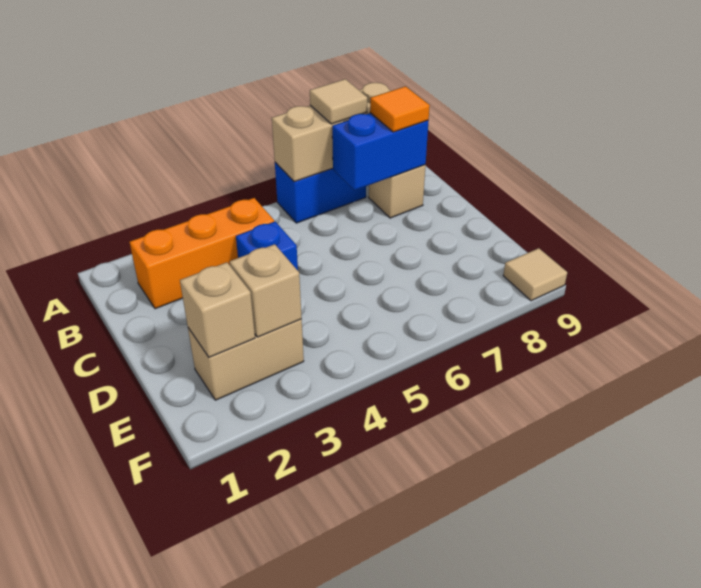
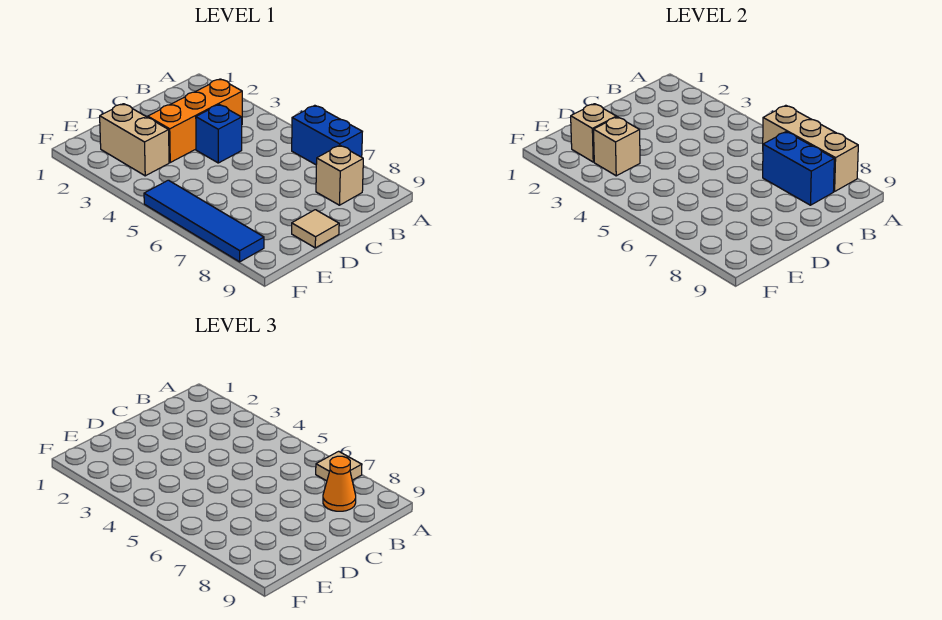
orange 1x3 brick [130,198,274,309] -> orange 1x3 brick turned to [148,79,242,162]
orange 1x1 tile [370,86,430,132] -> orange 1x1 cone [323,456,356,511]
none -> blue 1x4 tile [144,180,264,262]
tan 1x1 tile [503,248,567,301] -> tan 1x1 tile moved to [292,210,339,248]

